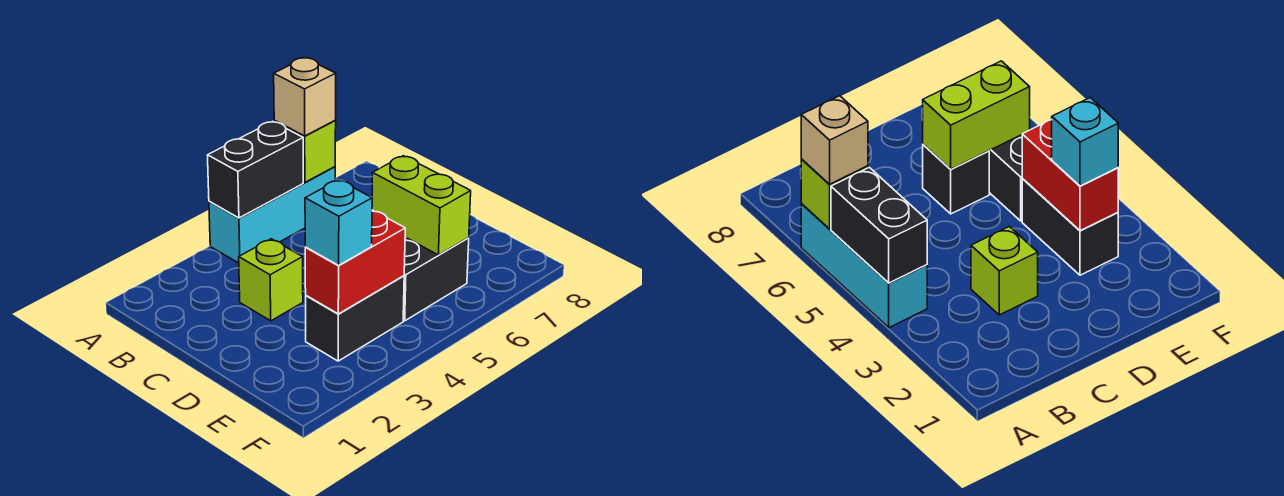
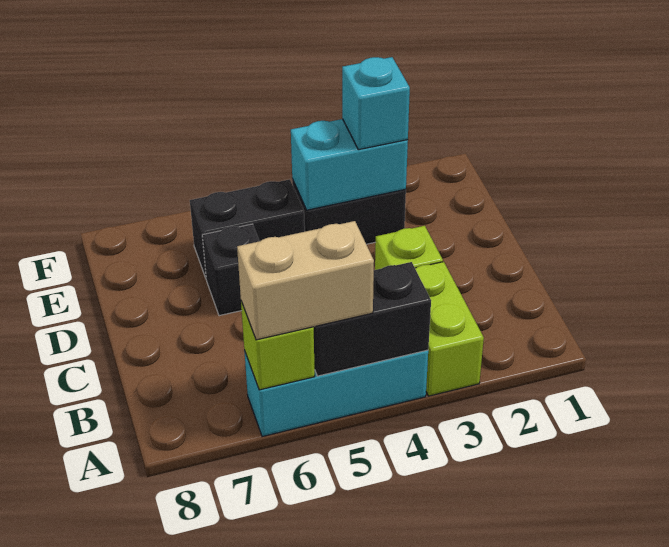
tan 1x1 brick [274,58,336,136] -> tan 1x2 brick [237,221,374,340]
lime 1x2 brick [372,156,471,255] -> lime 1x2 brick moved to [415,262,484,396]
red 1x2 brick [305,210,405,314] -> cyan 1x2 brick [291,119,408,210]

